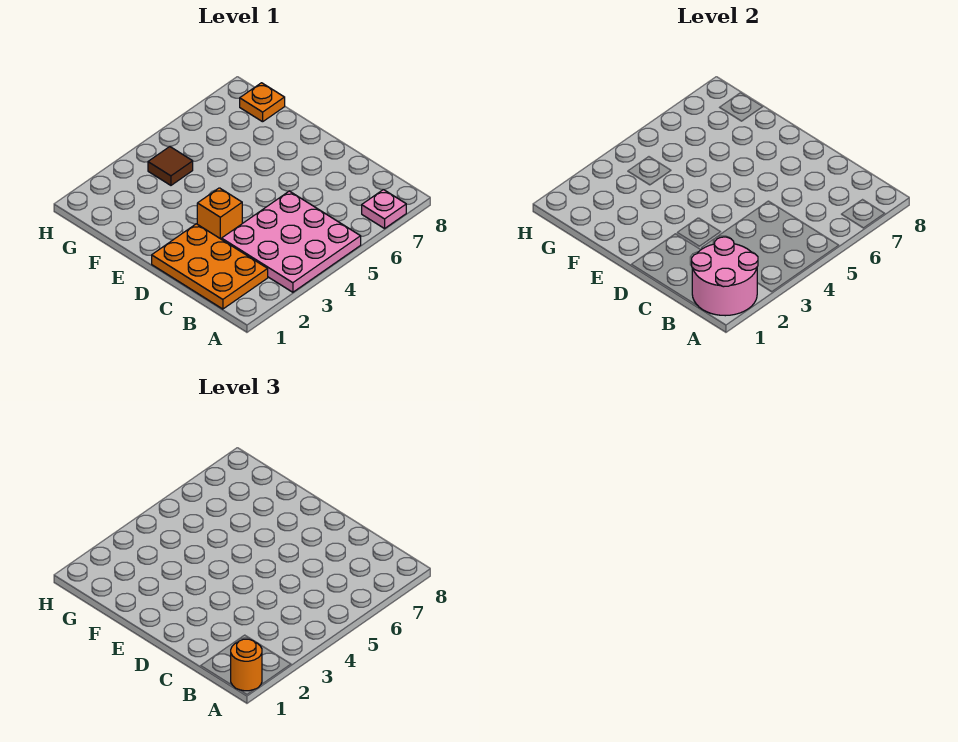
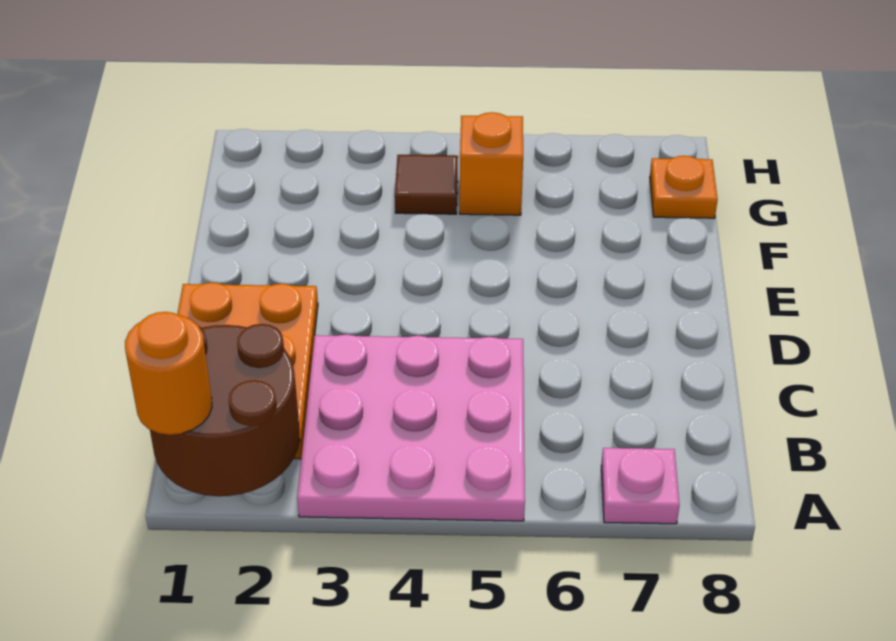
pink 2x2 round brick [692,237,758,316] -> brown 2x2 round brick [150,324,300,496]
orange 1x1 brick [197,188,242,239] -> orange 1x1 brick moved to [460,112,523,215]

